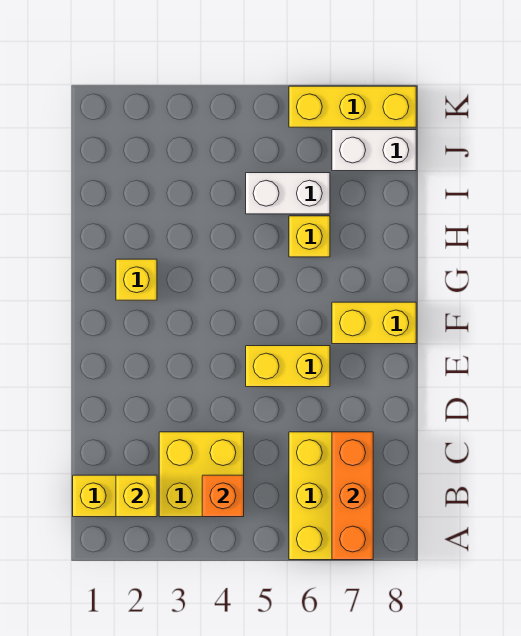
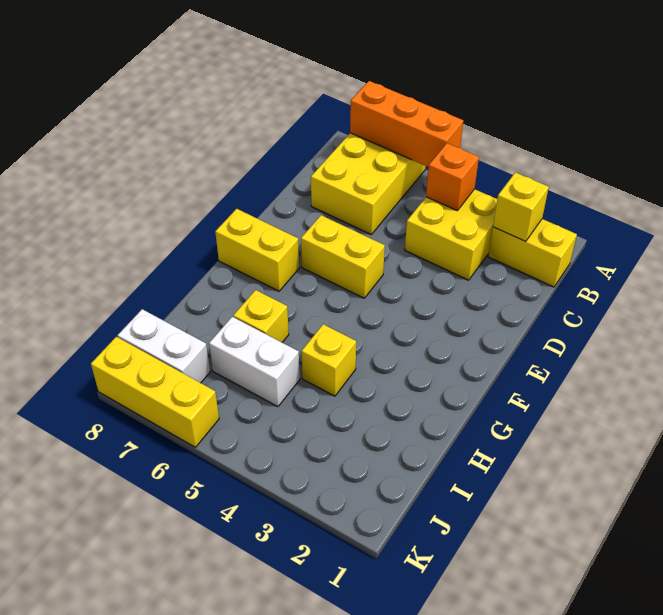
orange 1x3 brick [332,432,373,560] -> orange 1x3 brick turned to [350,81,463,167]
yellow 1x1 brick [116,259,157,300] -> yellow 1x1 brick moved to [302,324,356,396]

